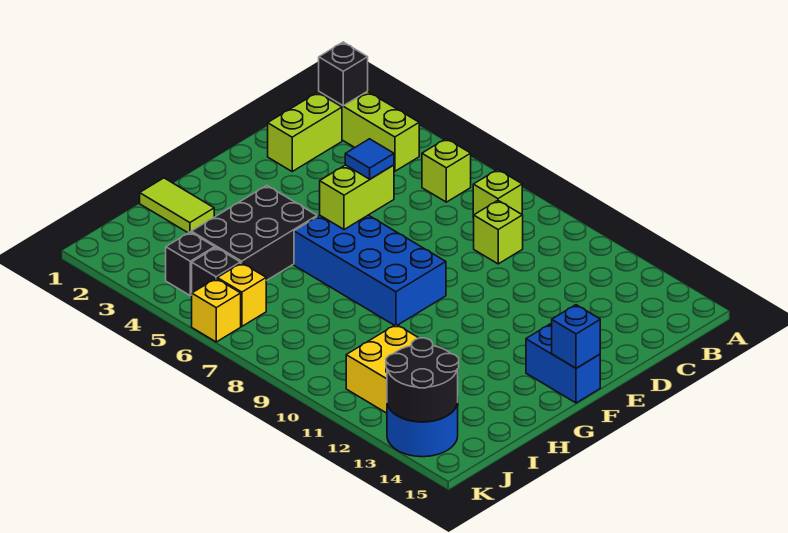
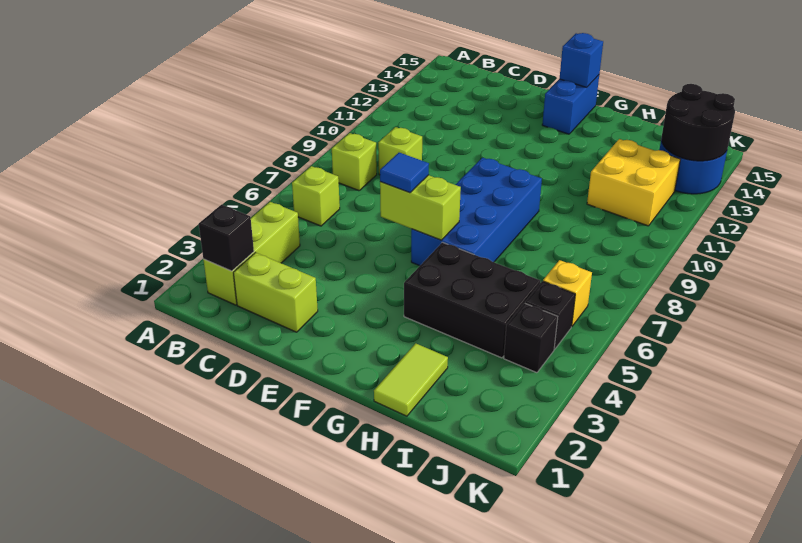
yellow 1x1 brick [192,279,241,342] -> none

